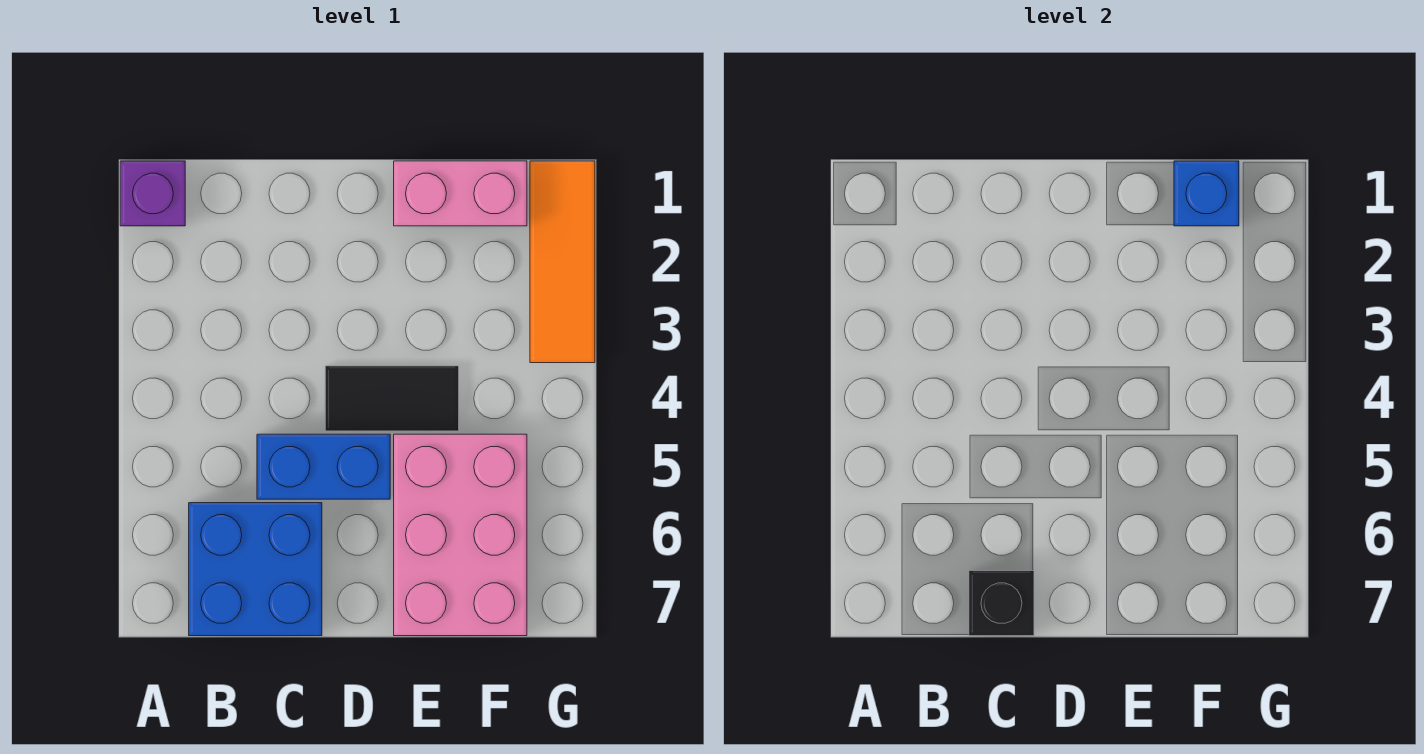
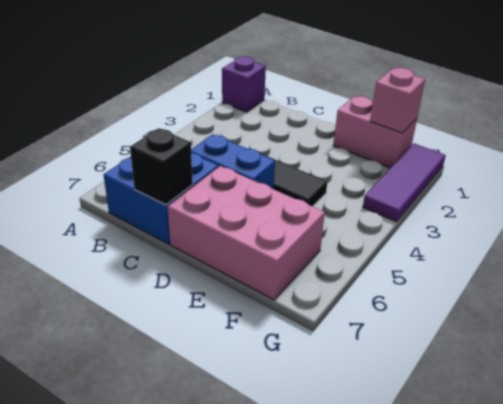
pink 2x3 brick [394,434,527,636] -> pink 2x3 brick turned to [168,166,325,300]
blue 1x1 brick [1174,161,1239,226] -> pink 1x1 brick [370,68,425,133]
orange 1x3 tile [530,161,595,363] -> purple 1x3 tile [363,144,446,222]

